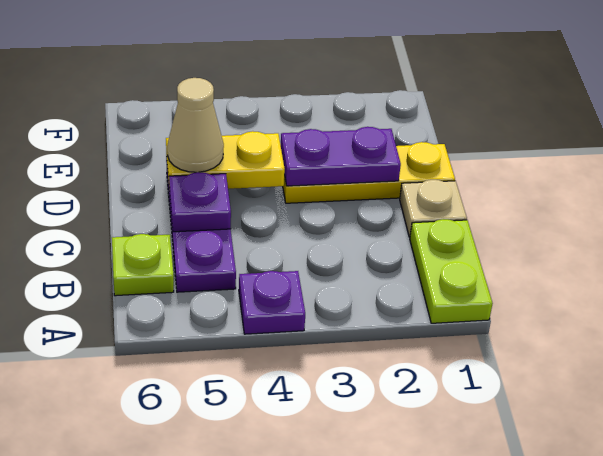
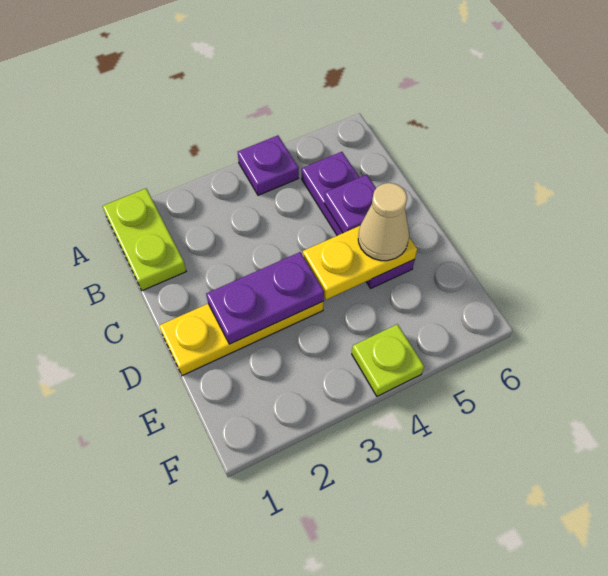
lime 1x1 plate [112,234,174,296] -> lime 1x1 plate moved to [352,324,424,396]
tan 1x1 plate [400,180,467,237] -> none

